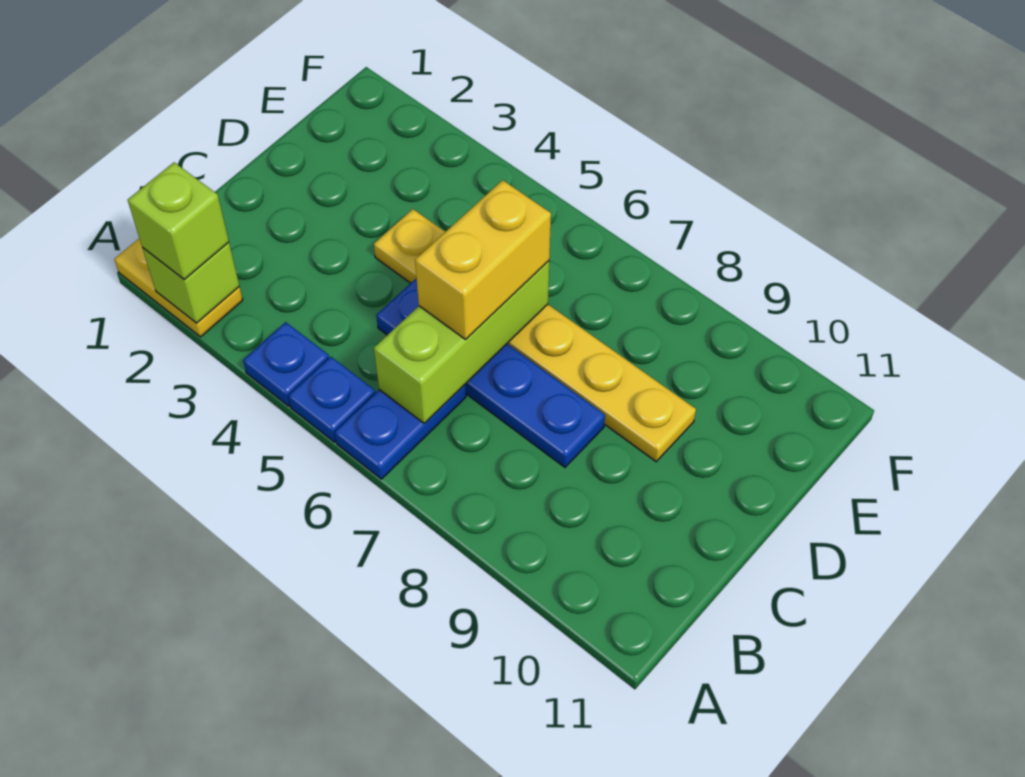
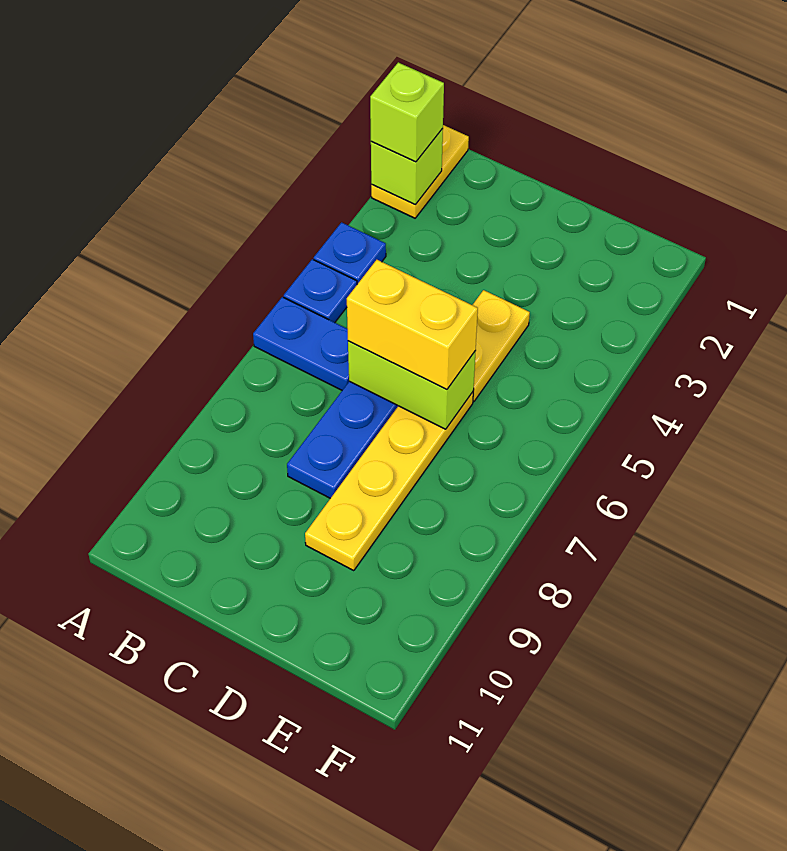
lime 1x3 brick [374,261,549,423] -> lime 1x2 brick [348,341,476,429]

